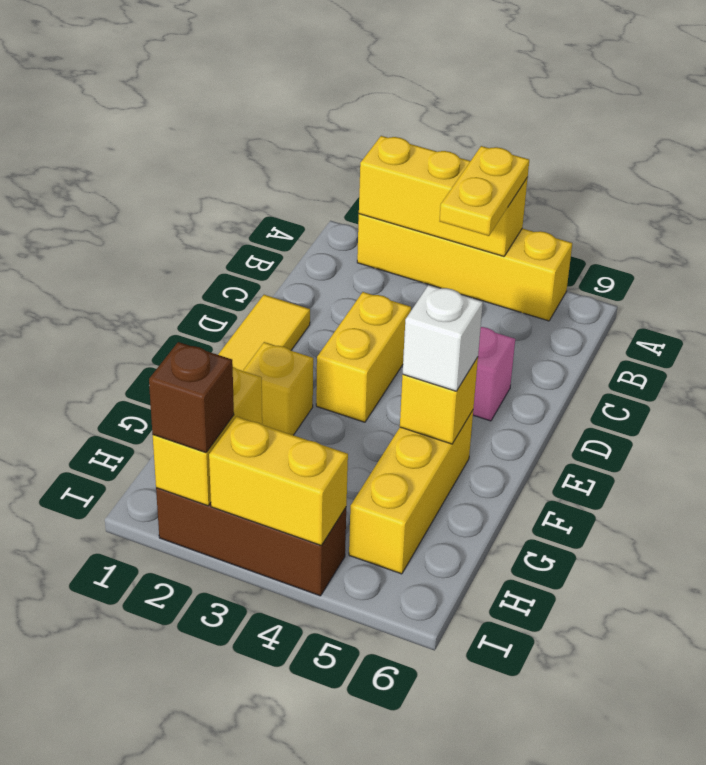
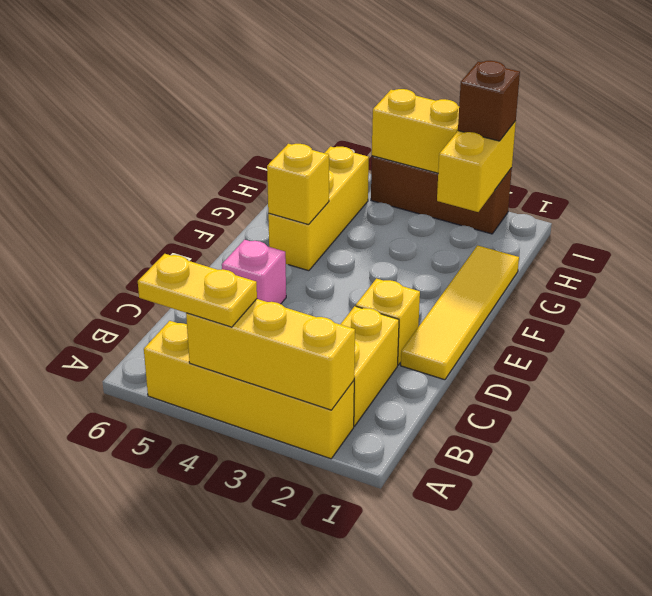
yellow 1x2 plate [440,146,529,236] -> yellow 1x2 plate turned to [138,254,257,327]
yellow 1x2 brick [316,292,411,422] -> yellow 1x2 brick moved to [340,306,399,426]
yellow 1x1 brick [243,342,313,435] -> yellow 1x1 brick moved to [356,279,420,365]
white 1x1 brick [403,285,483,391] -> none

